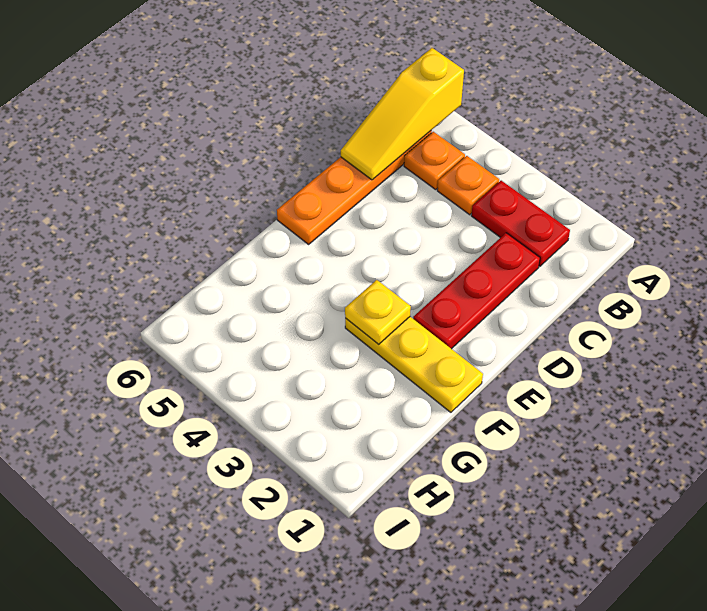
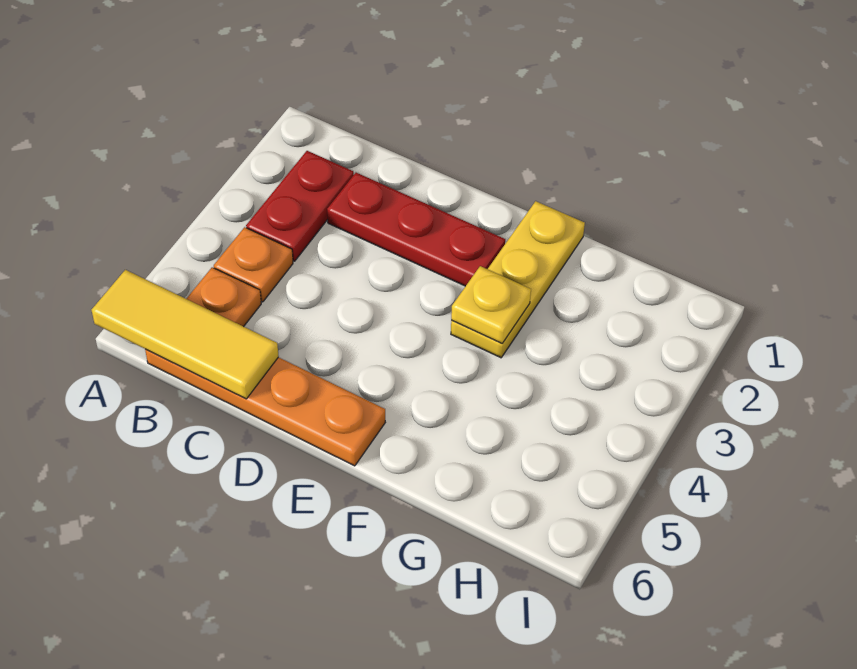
yellow 1x3 slope [341,48,464,180] -> yellow 1x3 tile [91,270,279,399]

